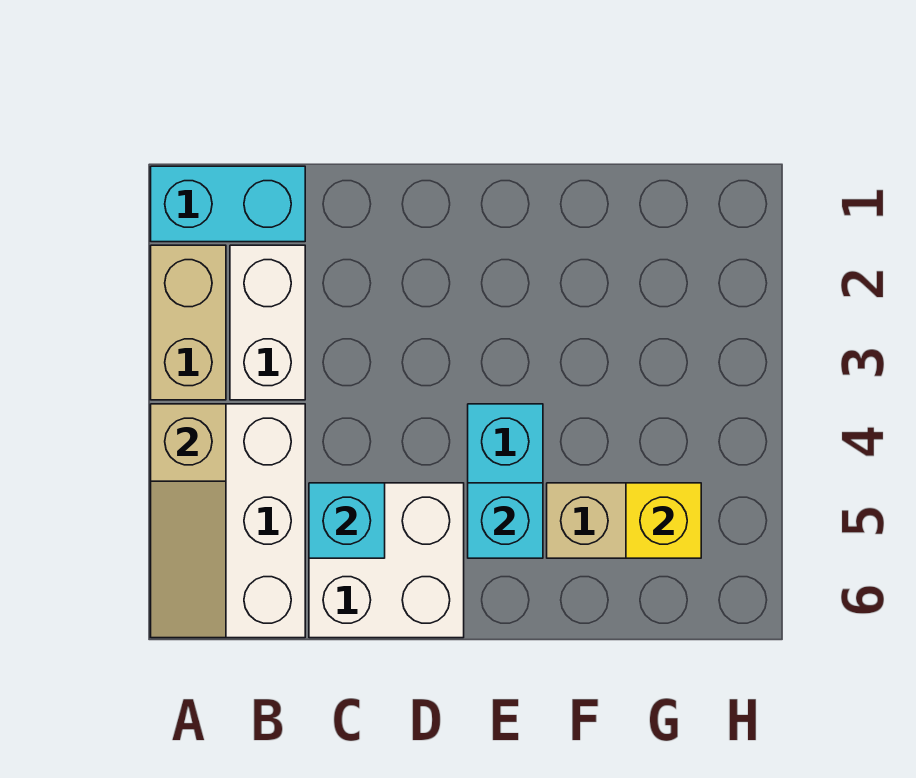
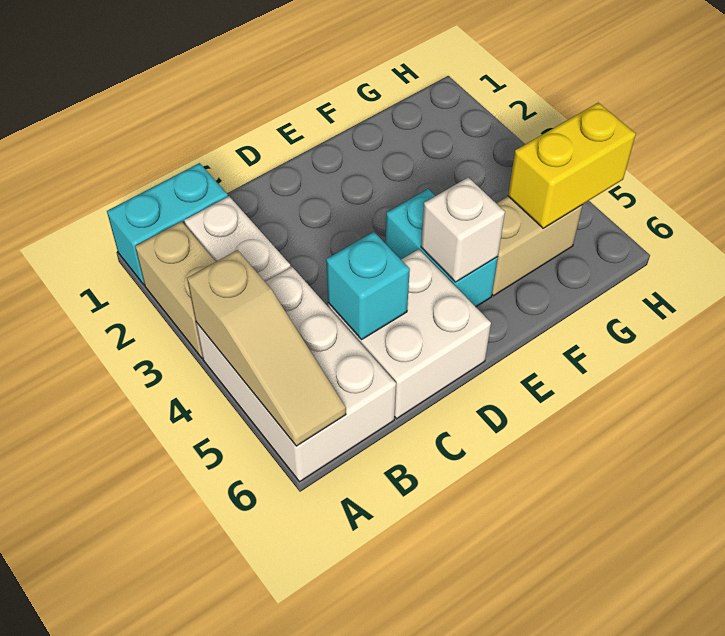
cyan 1x1 brick [468,483,543,558] -> white 1x1 brick [421,177,505,282]
yellow 1x1 brick [626,483,701,558] -> yellow 1x2 brick [508,103,636,228]

